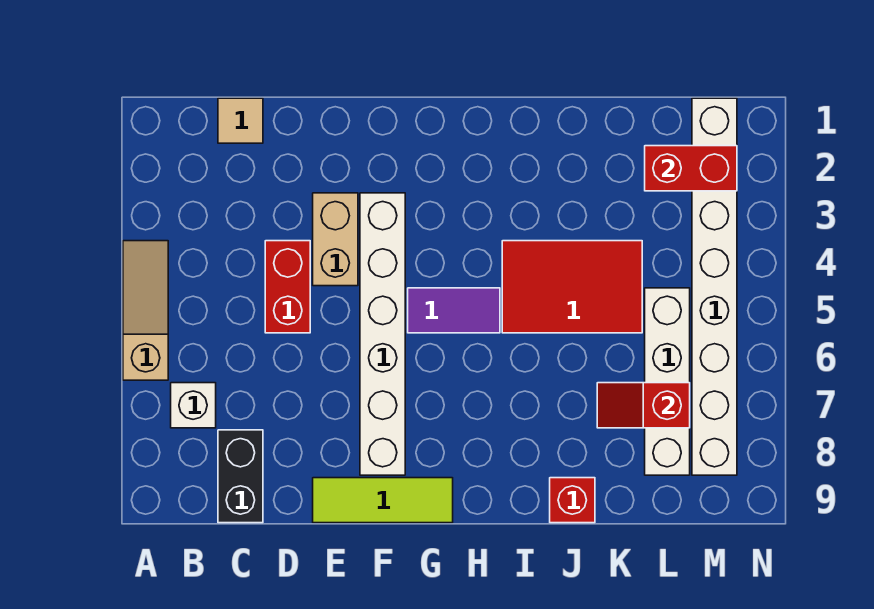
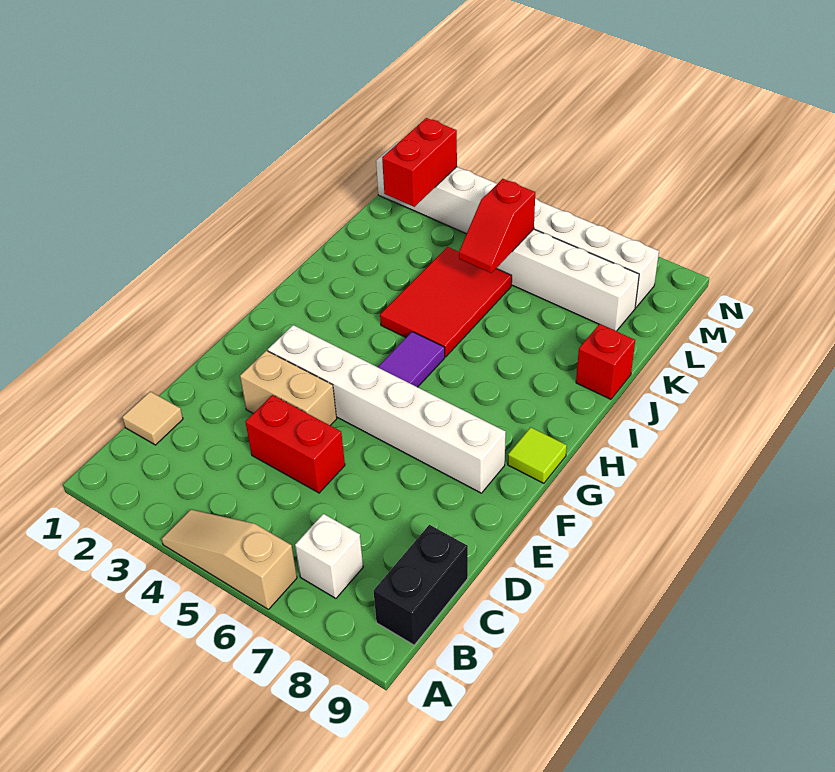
black 1x2 brick [218,430,263,523] -> black 1x2 brick turned to [374,525,468,645]
lime 1x3 tile [313,478,453,523] -> lime 1x1 tile [508,427,567,483]
red 1x2 slope [597,383,690,428] -> red 1x2 slope moved to [459,179,535,273]

